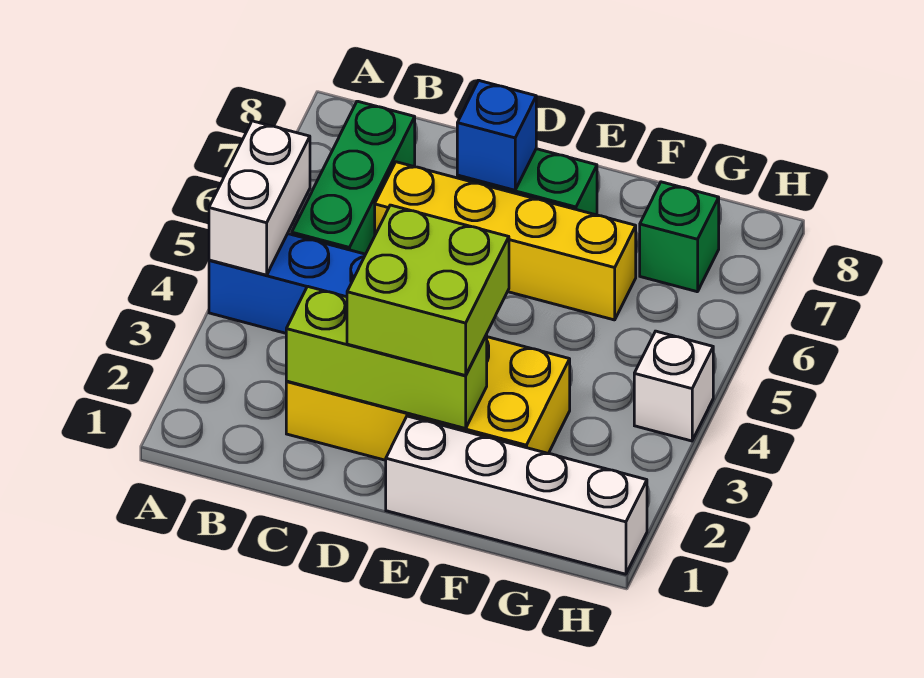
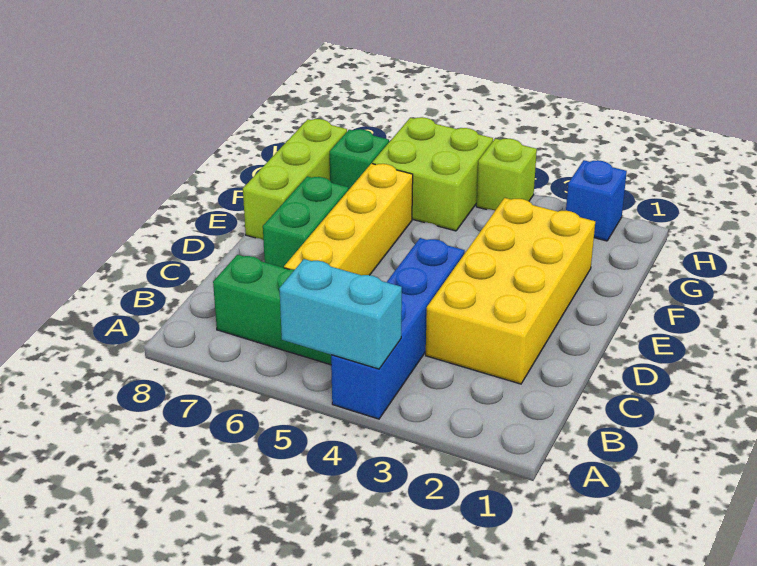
white 1x2 brick [209,121,310,275] -> cyan 1x2 brick [279,259,402,369]
lime 1x3 brick [286,286,487,429] -> lime 1x3 brick moved to [243,119,347,240]
lime 2x2 brick [347,205,509,376] -> lime 2x2 brick moved to [372,117,493,231]
blue 1x1 brick [457,81,536,190] -> blue 1x1 brick moved to [566,160,627,241]
white 1x4 brick [386,416,647,574] -> none
white 1x1 brick [634,331,713,441] -> lime 1x1 brick [476,139,537,211]

